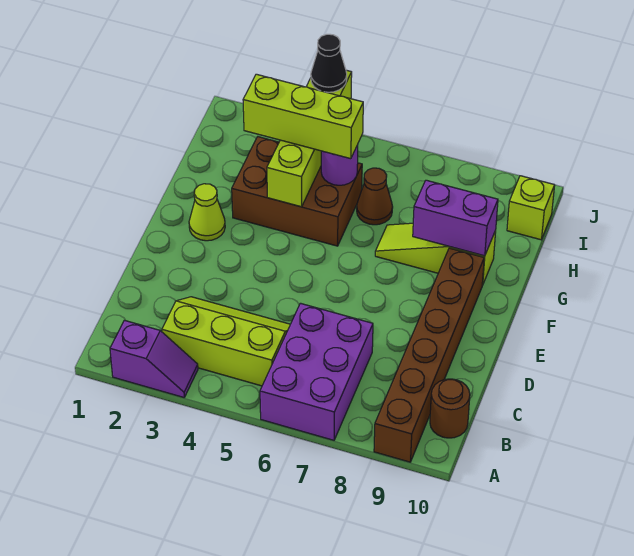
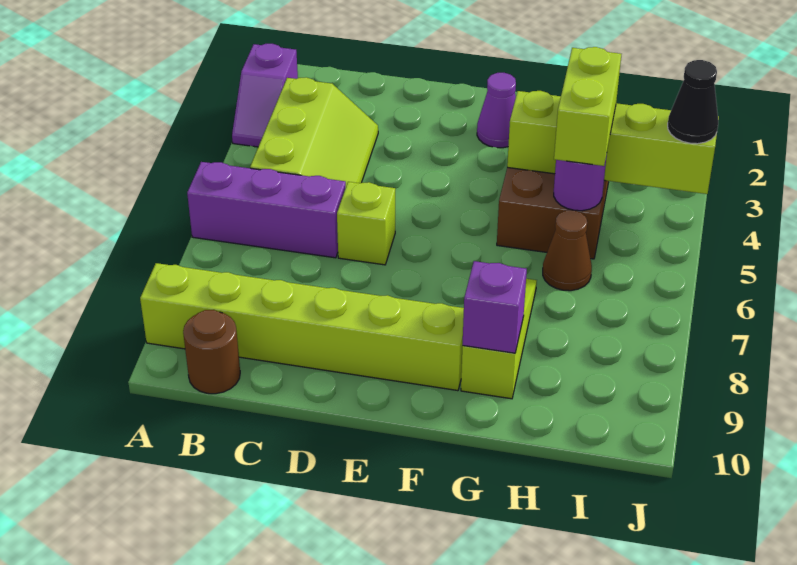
purple 2x3 brick [260,303,373,440] -> purple 1x3 brick [187,162,346,258]
brown 1x6 brick [374,248,484,462] -> lime 1x6 brick [140,263,464,391]
lime 1x1 cone [189,184,225,241] -> purple 1x1 cone [477,73,516,148]
purple 1x2 brick [413,180,498,256] -> purple 1x1 brick [463,261,527,353]
lime 1x3 brick [243,74,363,159] -> lime 1x2 brick [554,47,621,166]
lime 1x1 brick [507,176,555,240] -> lime 1x1 brick moved to [337,182,395,265]

